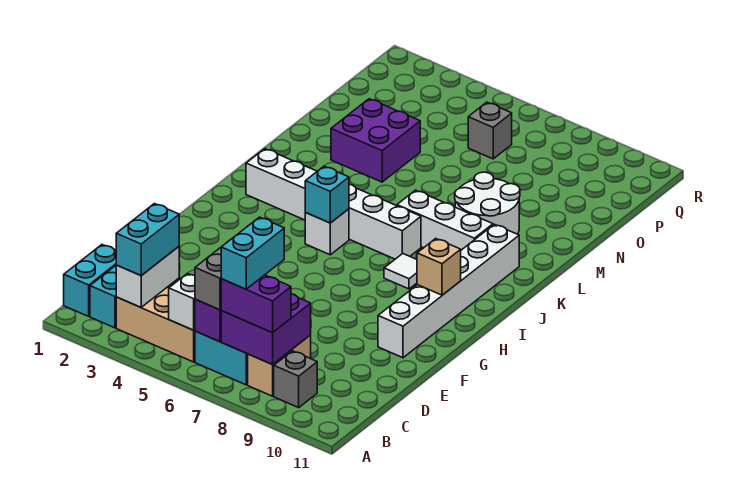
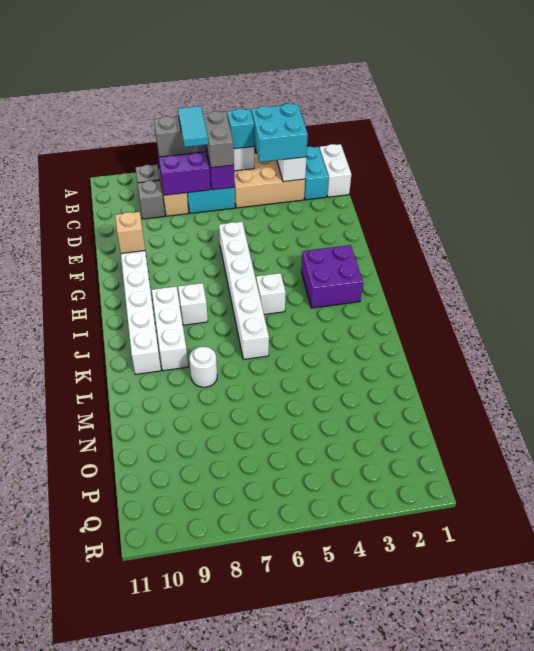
cyan 1x2 brick [64,245,116,316] -> white 1x2 brick [320,144,351,197]
cyan 1x2 brick [116,204,179,276] -> cyan 2x2 brick [251,103,308,162]
purple 1x2 brick [221,275,291,333] -> grey 1x2 brick [154,116,206,157]
cyan 1x2 brick [221,217,284,289] -> cyan 1x2 tile [178,106,208,147]
tan 1x1 brick [417,239,461,295] -> tan 1x1 brick moved to [115,212,145,253]
cyan 1x1 brick [305,166,349,223] -> cyan 1x1 brick moved to [227,109,254,149]
white 1x1 tile [384,254,417,289] -> white 1x1 brick [178,283,208,325]
white 1x6 brick [246,149,421,259] -> white 1x6 brick turned to [219,222,269,359]
white 1x3 brick [397,190,493,250] -> white 1x3 brick turned to [152,286,188,371]
white 2x2 round brick [455,172,520,234] -> white 1x1 round brick [189,347,217,387]
purple 2x2 brick [331,99,420,182] -> purple 2x2 brick moved to [301,245,363,308]
grey 1x1 brick [468,102,512,159] -> grey 1x1 brick moved to [138,180,165,219]

